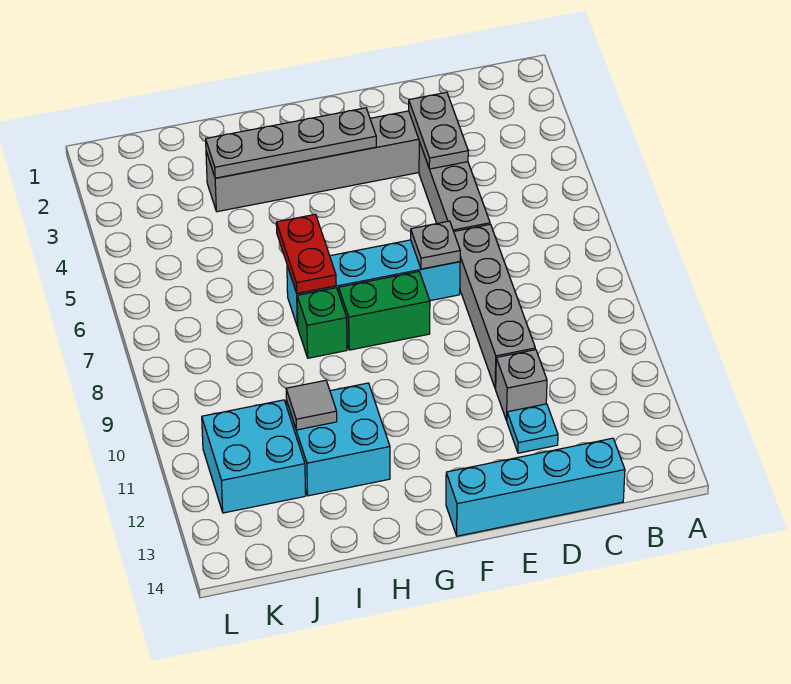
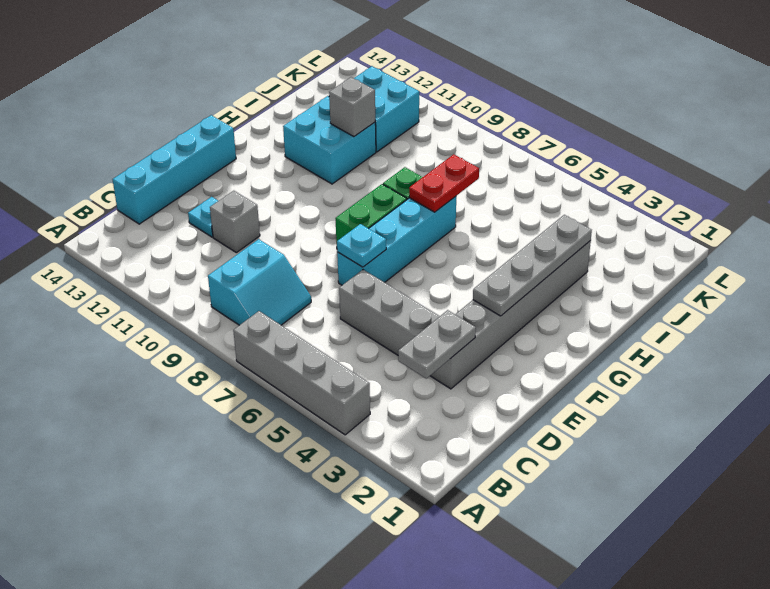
none -> cyan 2x2 slope [208,239,311,325]
grey 1x2 plate [409,92,468,169] -> grey 1x2 plate turned to [398,310,476,378]
grey 1x4 brick [454,224,535,389] -> grey 1x4 brick moved to [233,311,370,435]
grey 1x1 plate [411,221,460,269] -> cyan 1x1 plate [337,224,386,267]
red 1x2 plate [276,214,336,293] -> red 1x2 plate turned to [409,154,479,212]
grey 1x1 tile [286,380,337,430] -> grey 1x1 brick [329,77,375,137]

